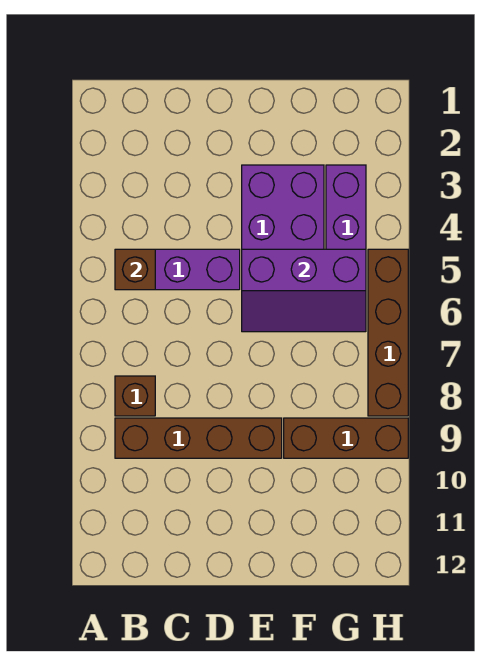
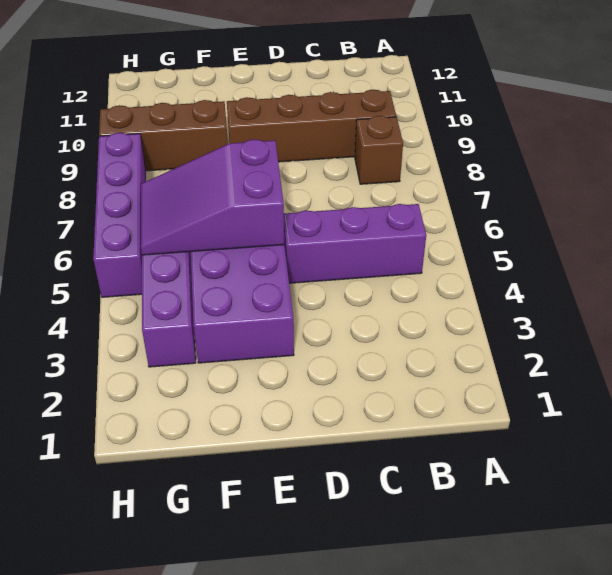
brown 1x1 brick [115,249,155,290] -> none
purple 2x3 slope [242,249,366,332] -> purple 2x3 slope turned to [141,139,284,255]
brown 1x4 brick [368,249,408,416] -> purple 1x4 brick [93,133,146,297]

